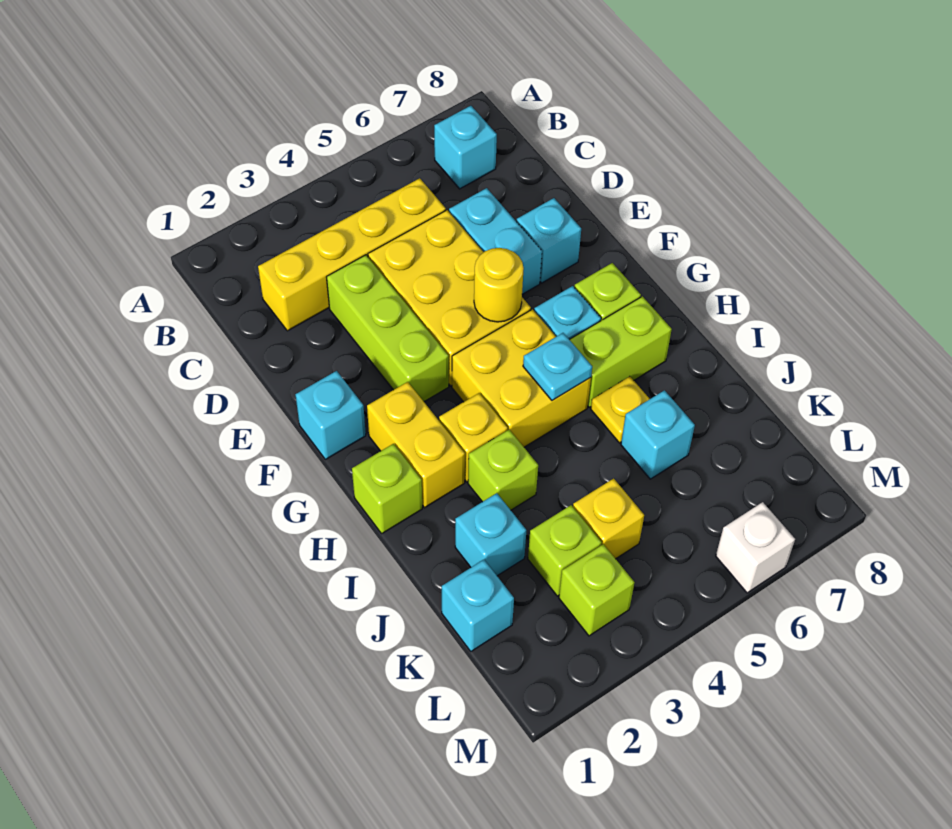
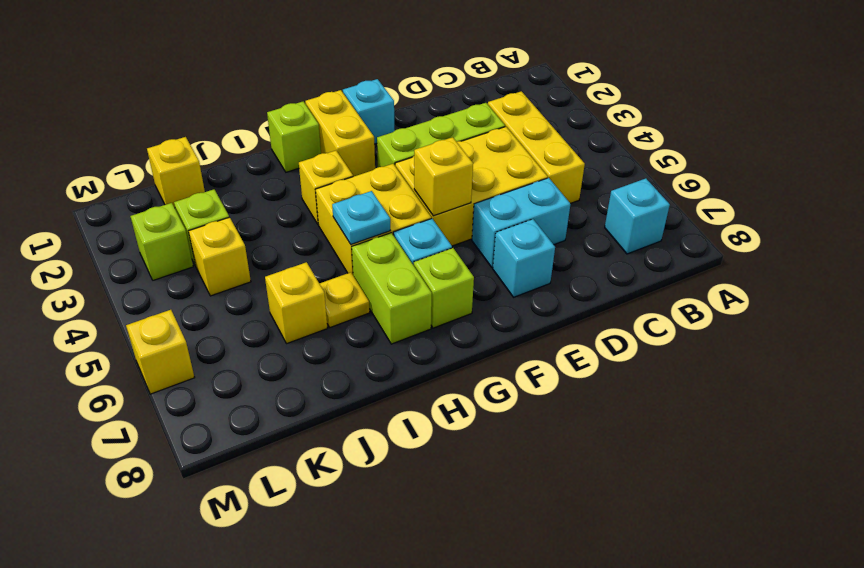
yellow 1x4 brick [258,178,446,331] -> yellow 1x3 brick [488,91,585,203]
yellow 1x1 round brick [474,248,524,322] -> yellow 1x1 brick [414,137,473,216]
yellow 1x2 brick [367,382,465,508] -> yellow 1x2 brick turned to [305,90,375,177]
lime 1x1 brick [468,430,538,510] -> none
cyan 1x1 brick [455,493,526,576] -> none
cyan 1x1 brick [621,390,695,479] -> yellow 1x1 brick [265,262,327,344]
cyan 1x1 brick [442,560,514,651] -> yellow 1x1 brick [147,137,205,208]
white 1x1 brick [716,502,795,593] -> yellow 1x1 brick [126,310,195,394]

